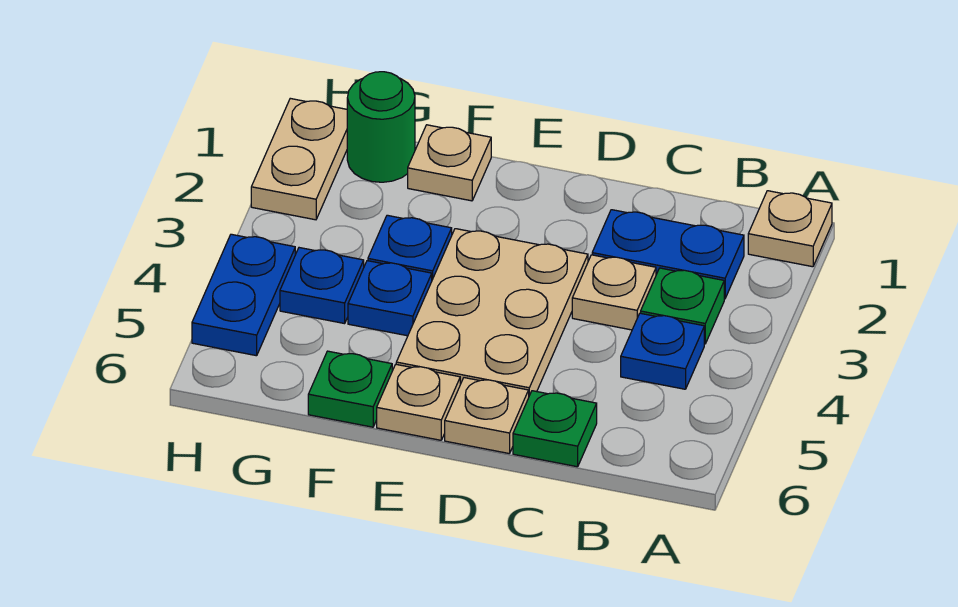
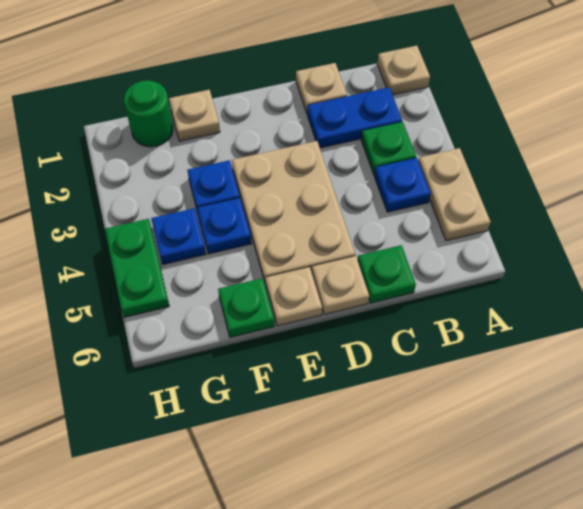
tan 1x1 plate [572,255,656,330] -> tan 1x1 plate moved to [296,63,347,113]
tan 1x2 plate [251,98,347,220] -> tan 1x2 plate moved to [418,148,491,241]
blue 1x2 plate [192,234,295,356] -> green 1x2 plate [105,219,169,317]

